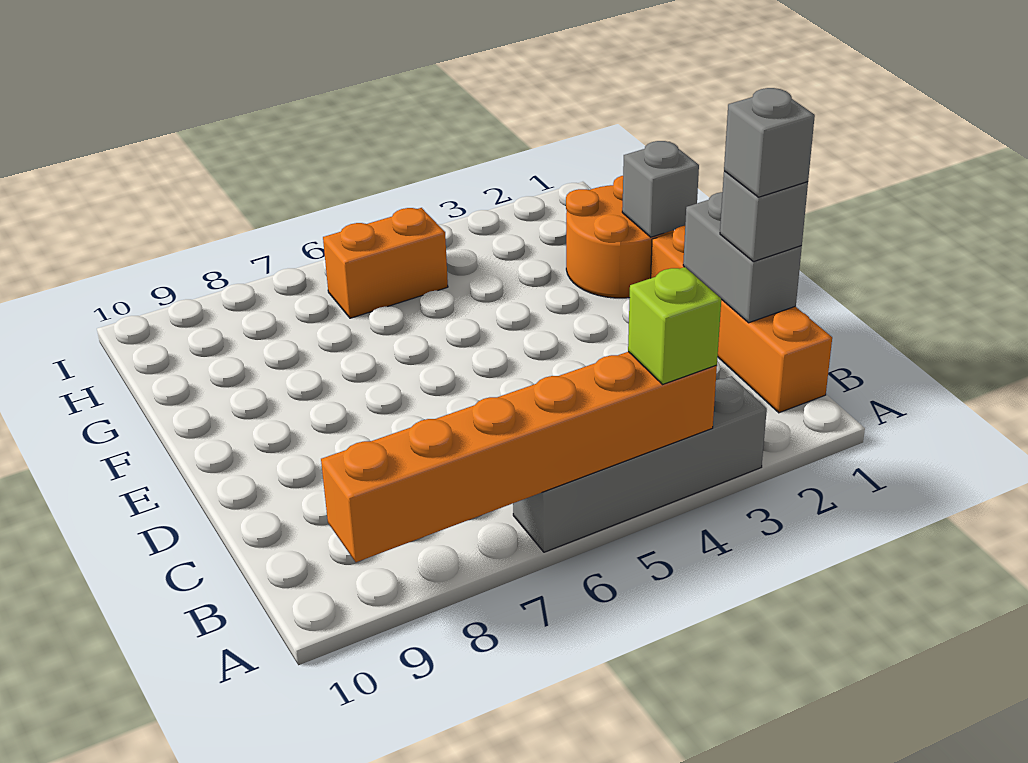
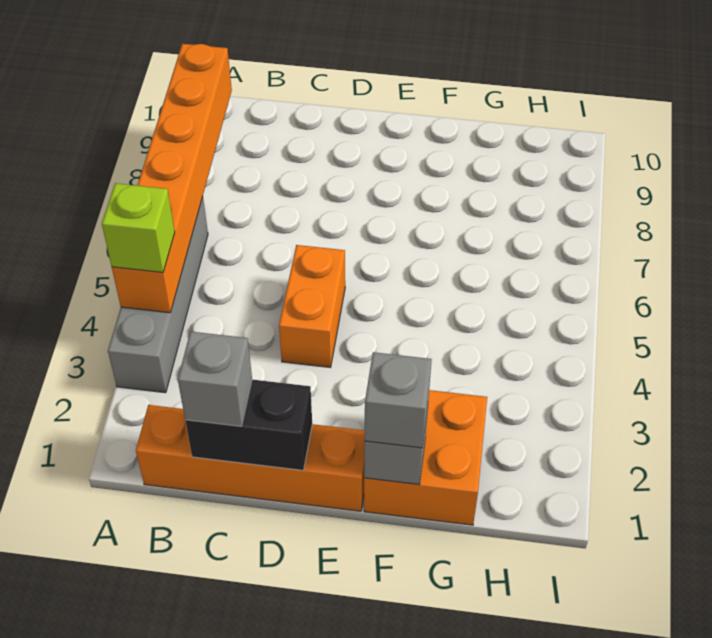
grey 1x2 brick [683,192,802,323] -> black 1x2 brick [185,380,312,470]
grey 1x1 brick [724,88,815,197] -> grey 1x1 brick moved to [365,352,432,448]
orange 2x2 round brick [566,176,674,298] -> orange 2x2 brick [364,390,487,525]
orange 1x2 brick [323,208,448,318] -> orange 1x2 brick moved to [279,245,345,367]

